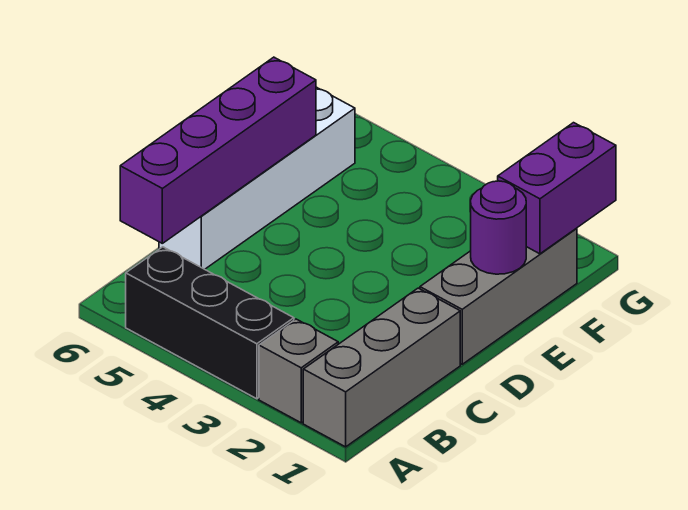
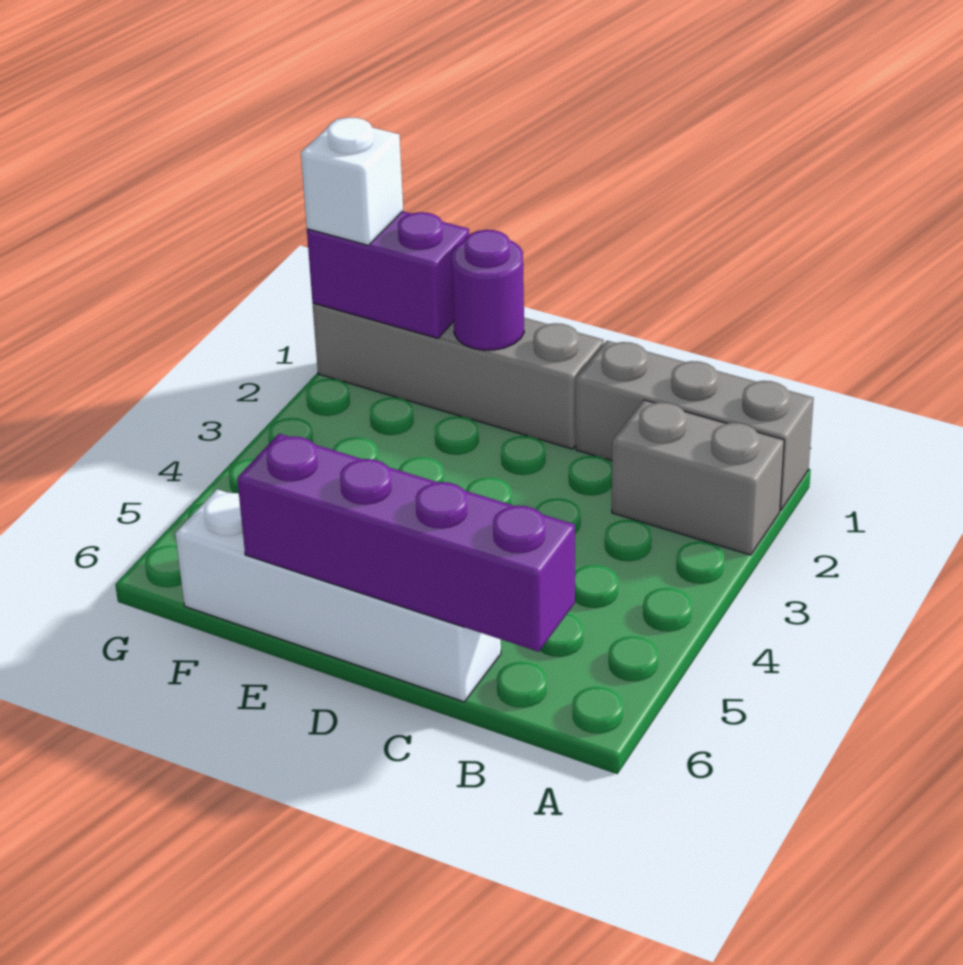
grey 1x1 brick [259,319,338,423] -> grey 1x2 brick [612,400,784,555]
black 1x3 brick [126,247,294,399] -> none
grey 1x3 brick [420,228,577,364] -> grey 1x4 brick [313,303,604,449]
none -> white 1x1 brick [301,118,403,245]

